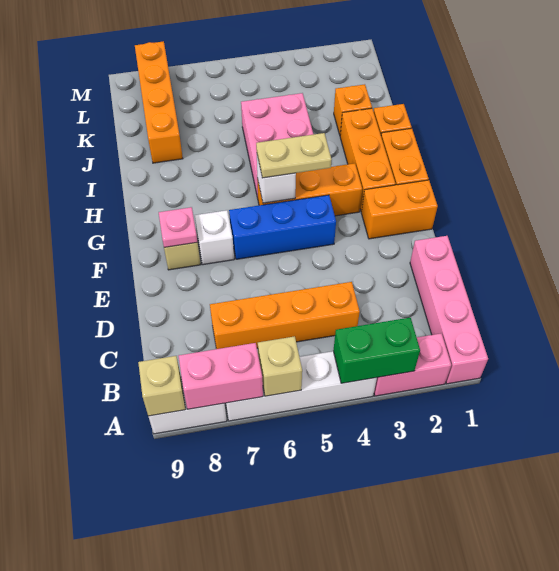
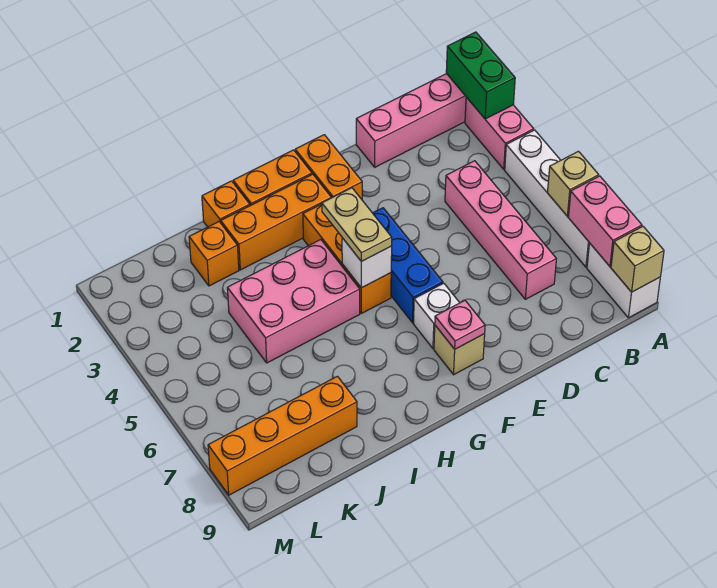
green 1x2 brick [333,318,420,383] -> green 1x2 brick moved to [446,32,515,119]
orange 1x4 brick [210,282,360,349] -> pink 1x4 brick [445,161,556,299]

